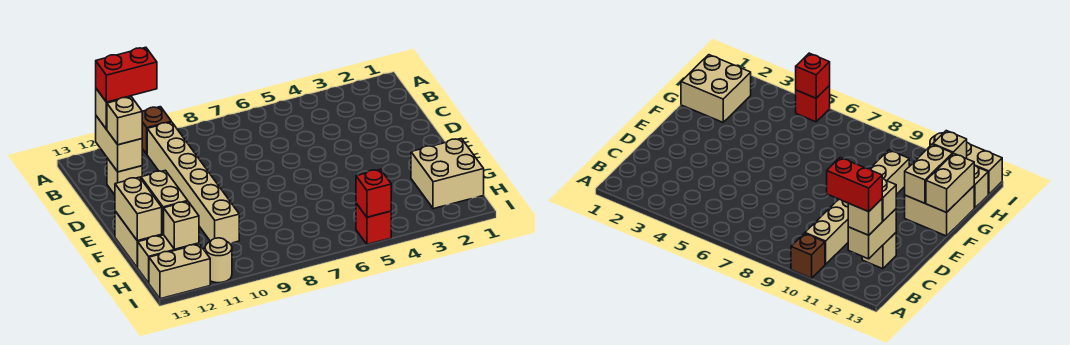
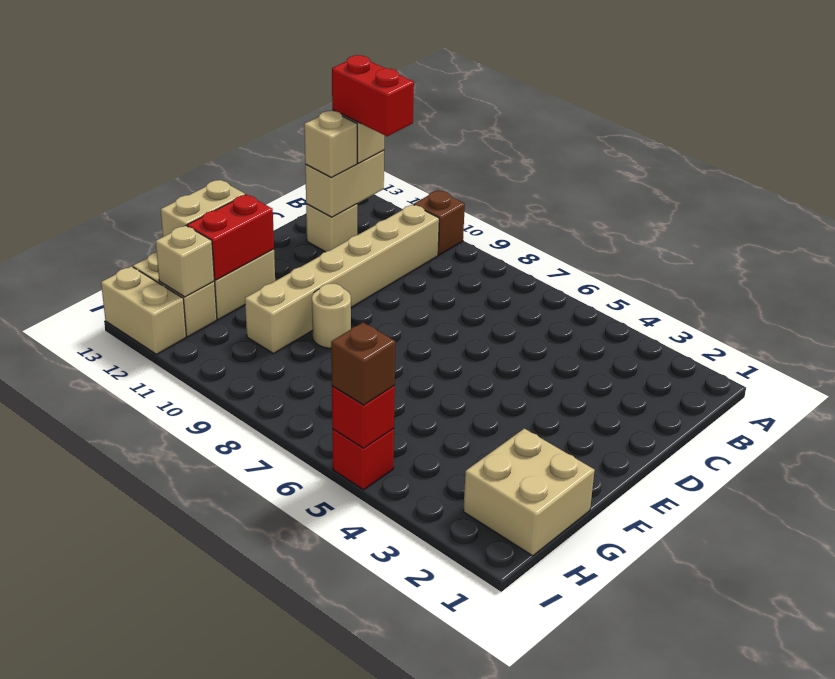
tan 1x2 brick [141,170,188,234] -> red 1x2 brick [187,195,274,280]
none -> brown 1x1 brick [331,322,395,405]
tan 1x1 round brick [205,238,232,283] -> tan 1x1 round brick moved to [312,284,351,348]

